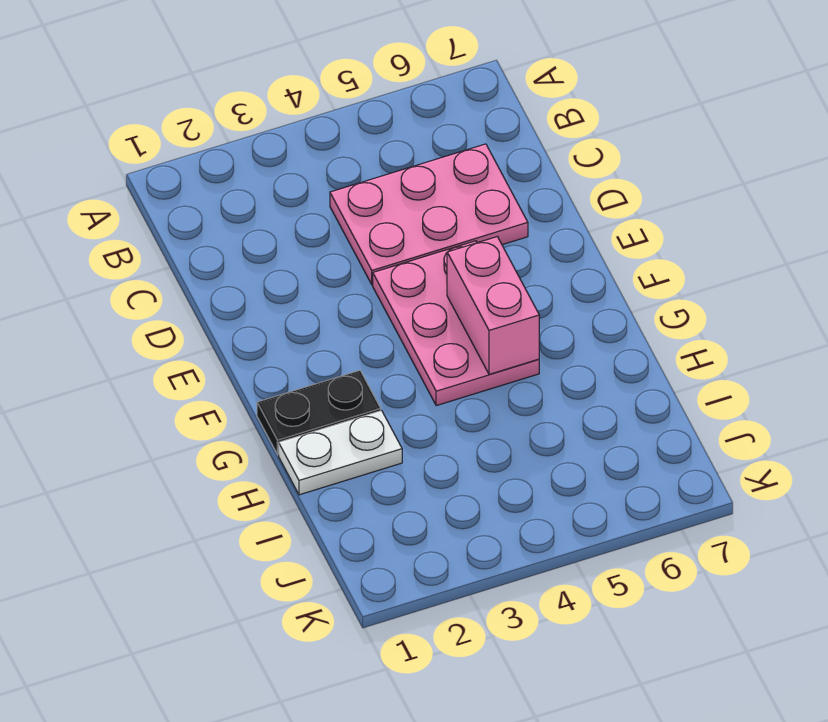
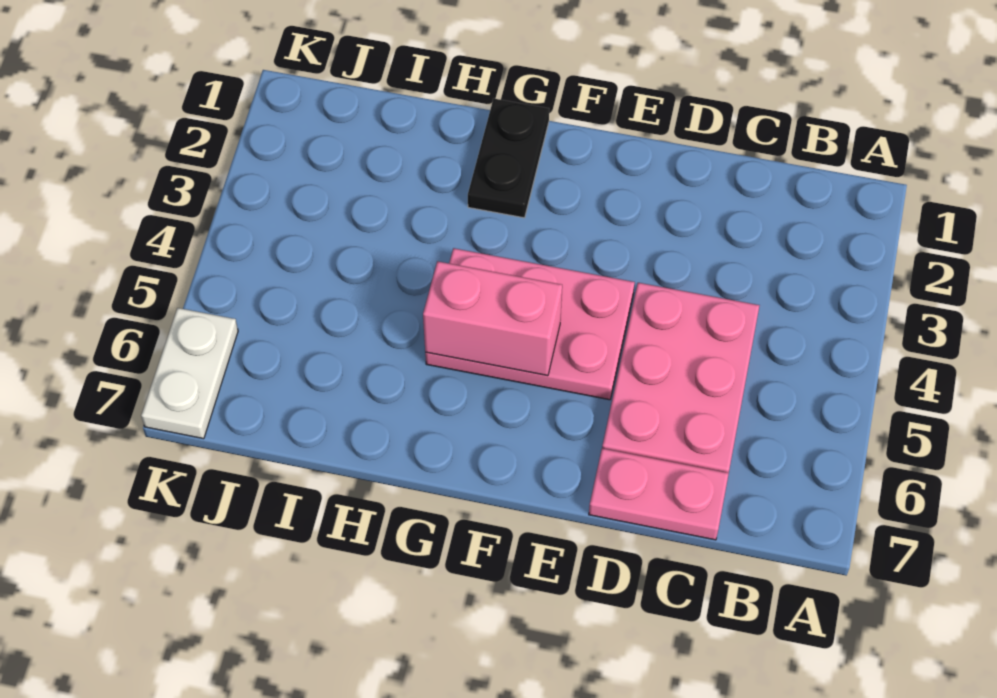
none -> pink 1x2 plate [589,448,729,540]
white 1x2 plate [279,411,402,495] -> white 1x2 plate moved to [141,308,238,439]

